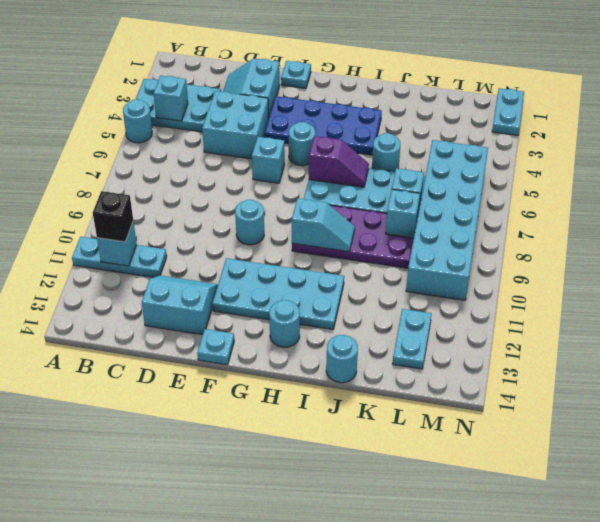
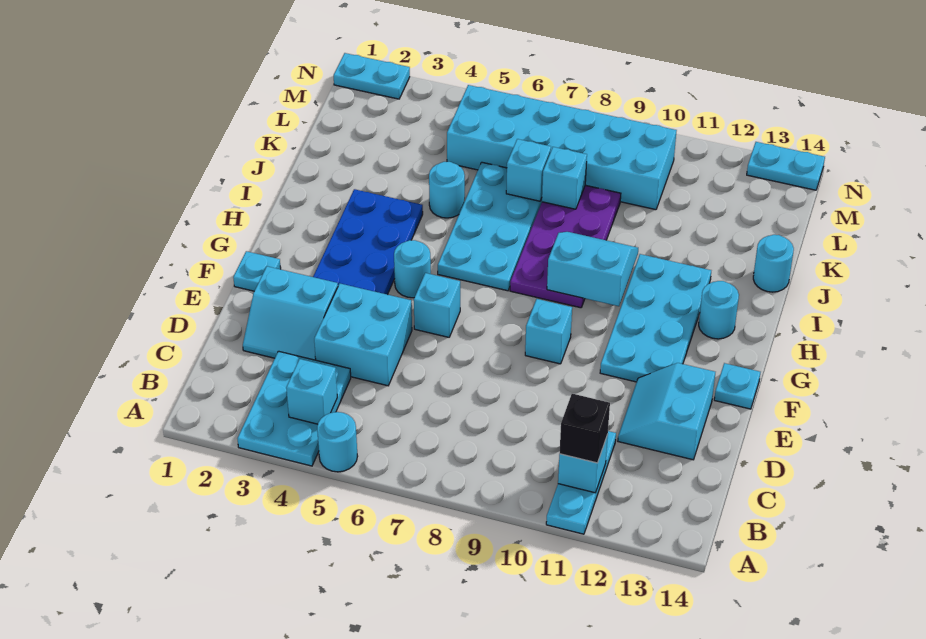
cyan 1x1 round brick [235,200,264,245] -> cyan 1x1 brick [525,299,572,364]
purple 1x2 slope [309,136,369,187] -> none
cyan 1x2 slope [292,198,355,252] -> cyan 2x2 slope [547,232,638,306]
cyan 1x2 plate [392,309,432,369] -> cyan 1x2 plate moved to [747,142,825,190]

